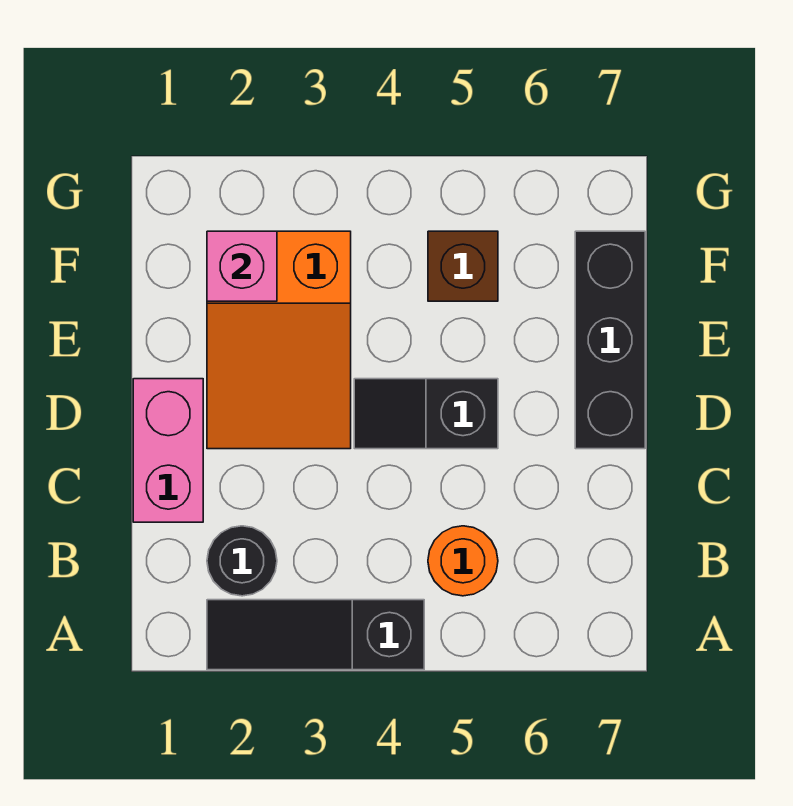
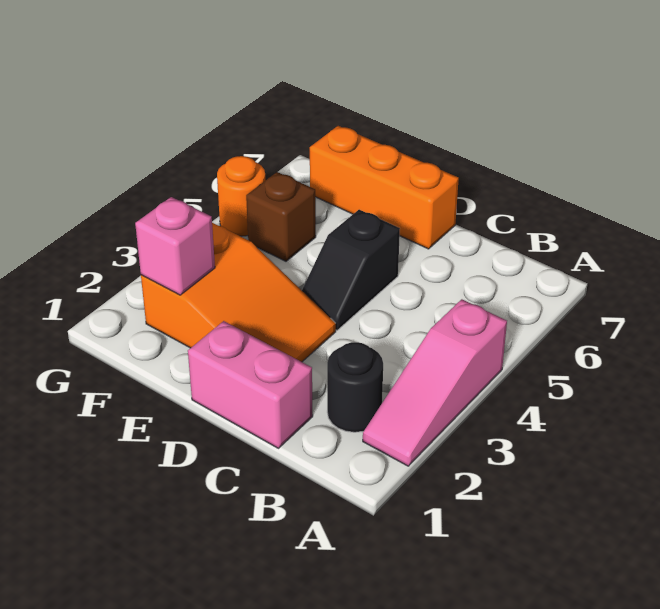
black 1x3 slope [207,600,424,670] -> pink 1x3 slope [363,299,507,466]
orange 1x1 round brick [428,526,498,596] -> orange 1x1 round brick moved to [217,156,266,236]
black 1x3 brick [575,231,645,449] -> orange 1x3 brick [310,126,459,249]

